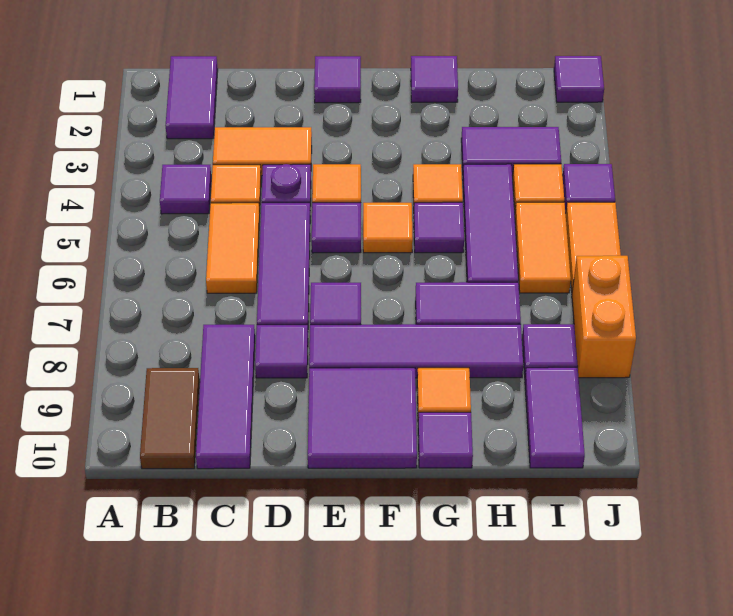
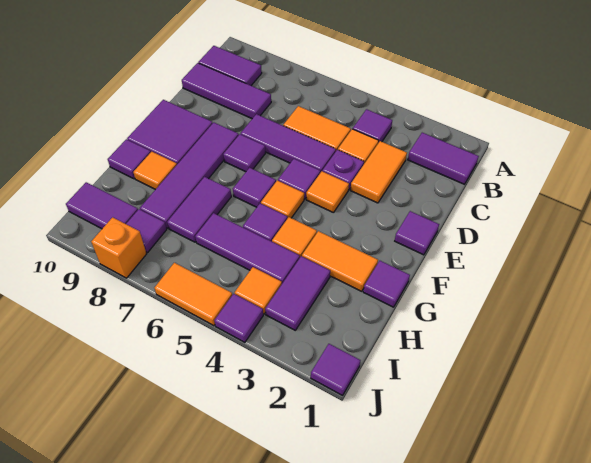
brown 1x2 tile [140,368,200,469] -> purple 1x2 tile [198,46,262,85]
purple 1x1 tile [255,325,308,378] -> purple 1x1 tile moved to [233,168,276,207]
orange 1x2 tile [515,202,571,293] -> orange 1x2 tile moved to [302,231,378,291]
orange 1x2 brick [572,256,636,378] -> orange 1x1 brick [91,217,146,278]

